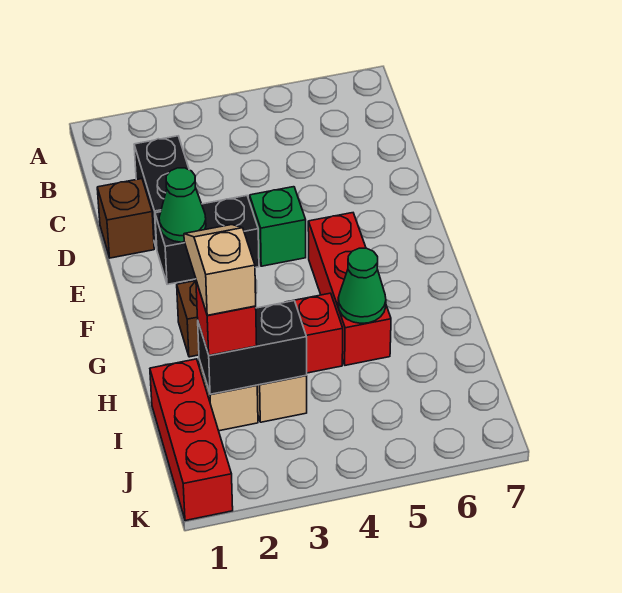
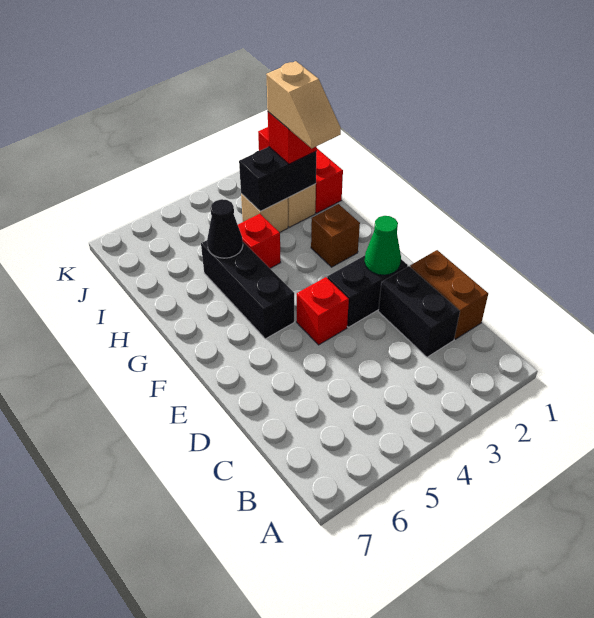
brown 1x1 brick [97,179,154,258] -> brown 1x2 brick [410,250,488,339]
green 1x1 brick [250,187,306,266] -> red 1x1 brick [297,277,349,345]
red 1x3 brick [308,213,391,365] -> black 1x3 brick [201,240,294,339]
green 1x1 cone [338,248,386,323] -> black 1x1 cone [207,199,243,258]

